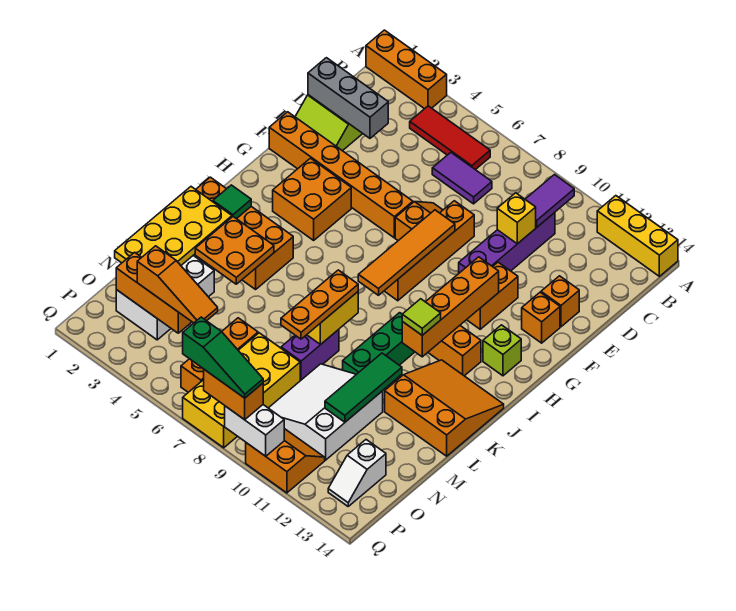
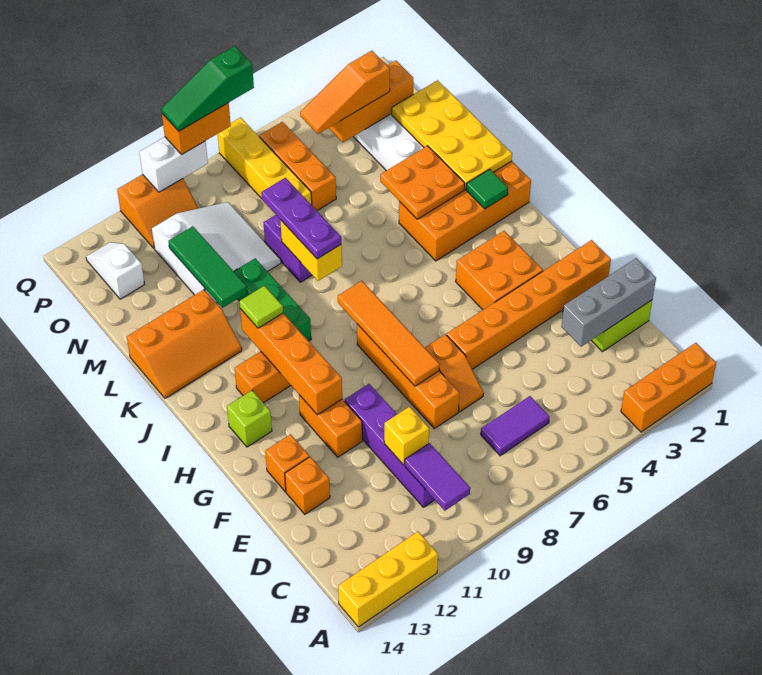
red 1x3 tile [410,106,490,170] -> none
orange 3x3 slope [385,360,504,456] -> orange 2x3 slope [127,290,242,398]
orange 1x3 plate [281,270,358,339] -> purple 1x3 plate [261,178,341,259]
yellow 2x4 brick [183,333,300,448] -> yellow 1x4 brick [218,117,312,205]

